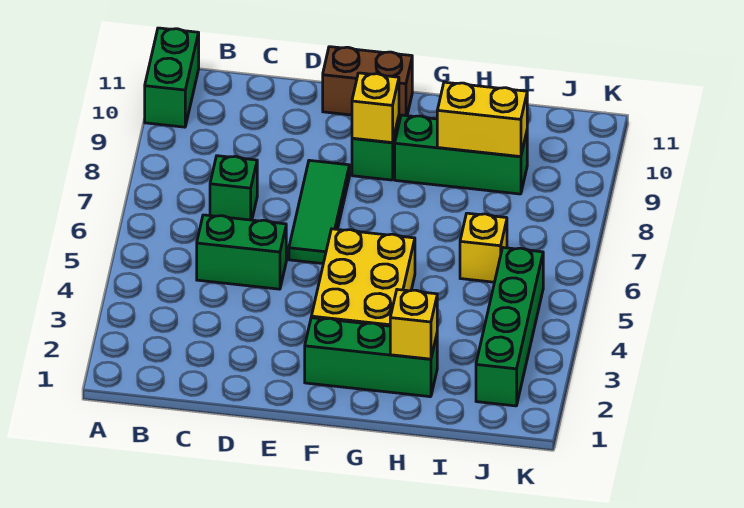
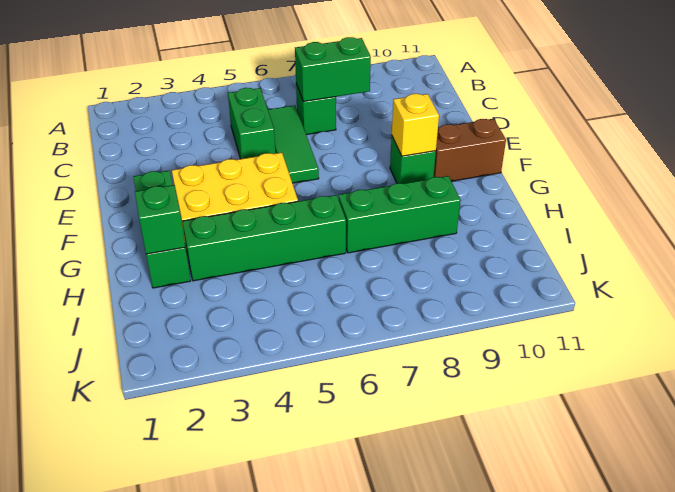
green 1x2 brick [145,28,199,127] -> green 1x2 brick moved to [295,37,371,102]
green 1x3 tile [289,160,349,264] -> green 1x3 tile turned to [268,105,319,183]
brown 1x2 brick [323,47,412,120] -> brown 1x2 brick turned to [434,119,506,181]
green 1x3 brick [395,115,527,194] -> green 1x3 brick turned to [339,176,461,253]
yellow 1x1 brick [390,290,437,359] -> green 1x1 brick [135,185,186,254]
yellow 1x2 brick [437,82,527,157] -> none
yellow 1x1 brick [460,213,507,282] -> none
green 1x4 brick [476,248,543,406] -> green 1x4 brick moved to [182,195,346,281]

